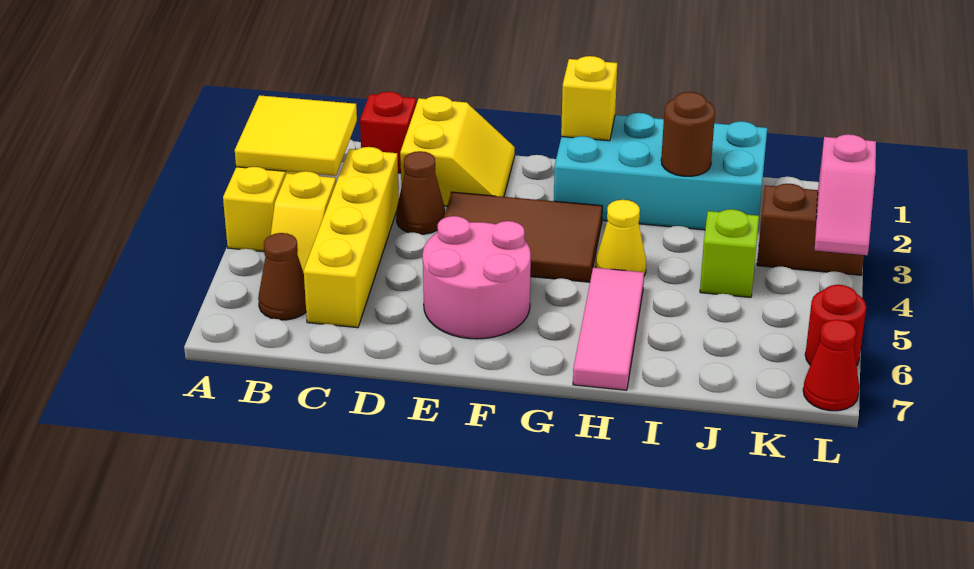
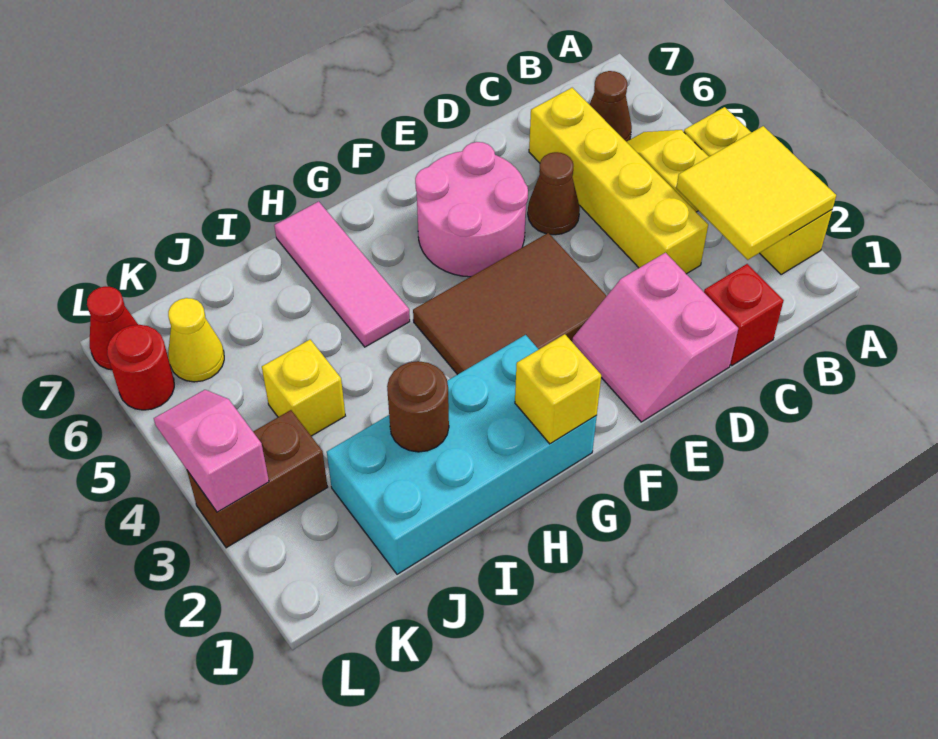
yellow 2x2 slope [400,96,515,206] -> pink 2x2 slope [572,252,738,422]
brown 1x1 cone [396,151,445,234] -> brown 1x1 cone moved to [528,152,580,235]
yellow 1x1 cone [596,200,646,275] -> yellow 1x1 cone moved to [168,298,224,382]
lime 1x1 brick [700,209,759,297] -> yellow 1x1 brick [262,340,345,436]

